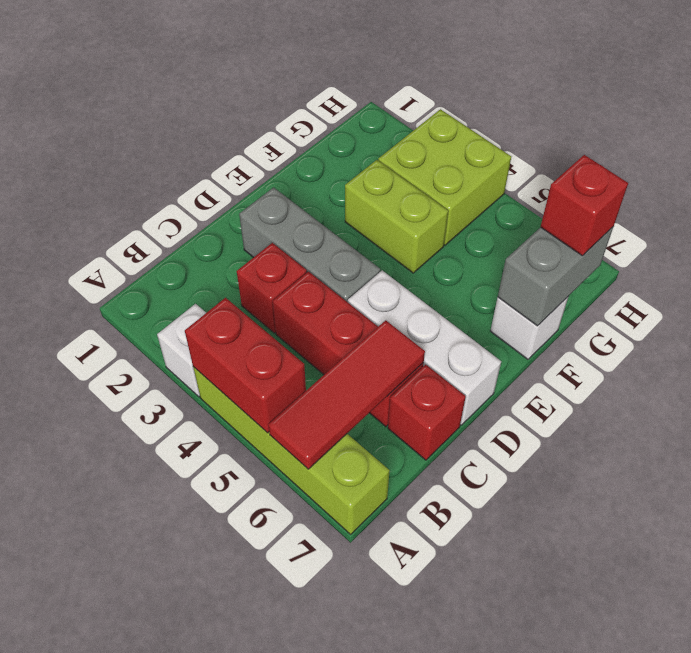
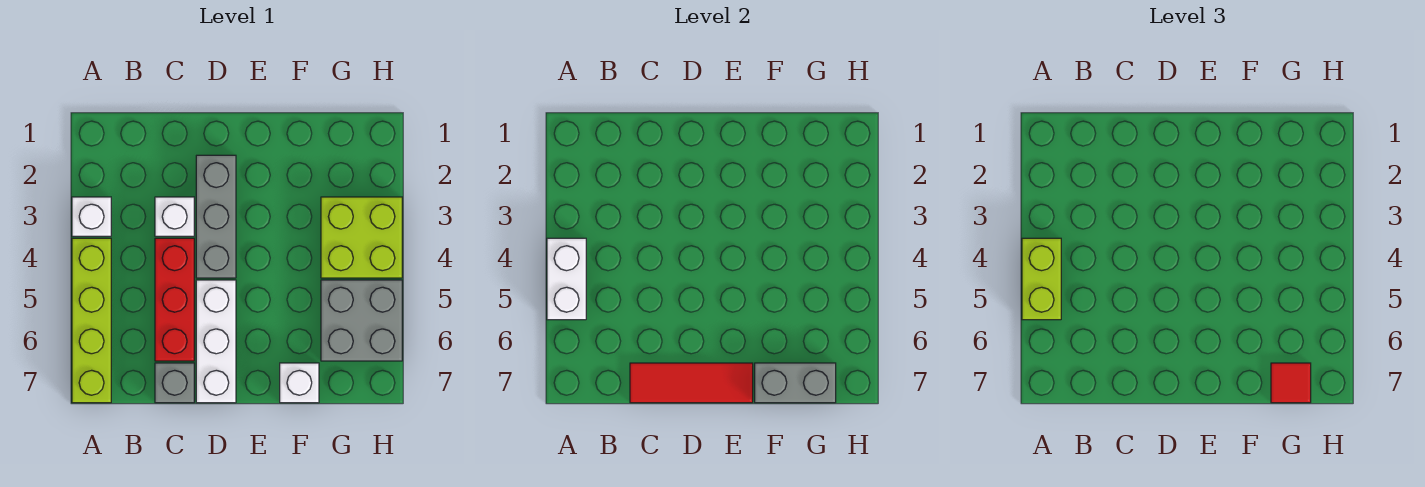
red 1x2 brick [185,298,306,433] -> white 1x2 brick [547,238,586,320]
red 1x3 tile [268,320,425,469] -> red 1x3 tile moved to [630,363,753,403]
red 1x1 brick [237,243,307,333] -> white 1x1 brick [155,197,194,236]
red 1x1 brick [388,364,466,460] -> grey 1x1 brick [155,363,194,403]
lime 1x2 brick [345,160,448,273] -> lime 1x2 brick moved to [1022,238,1061,320]
none -> grey 2x2 brick [321,280,402,361]
red 1x1 brick [541,155,628,256] -> red 1x1 tile [1271,363,1311,403]

